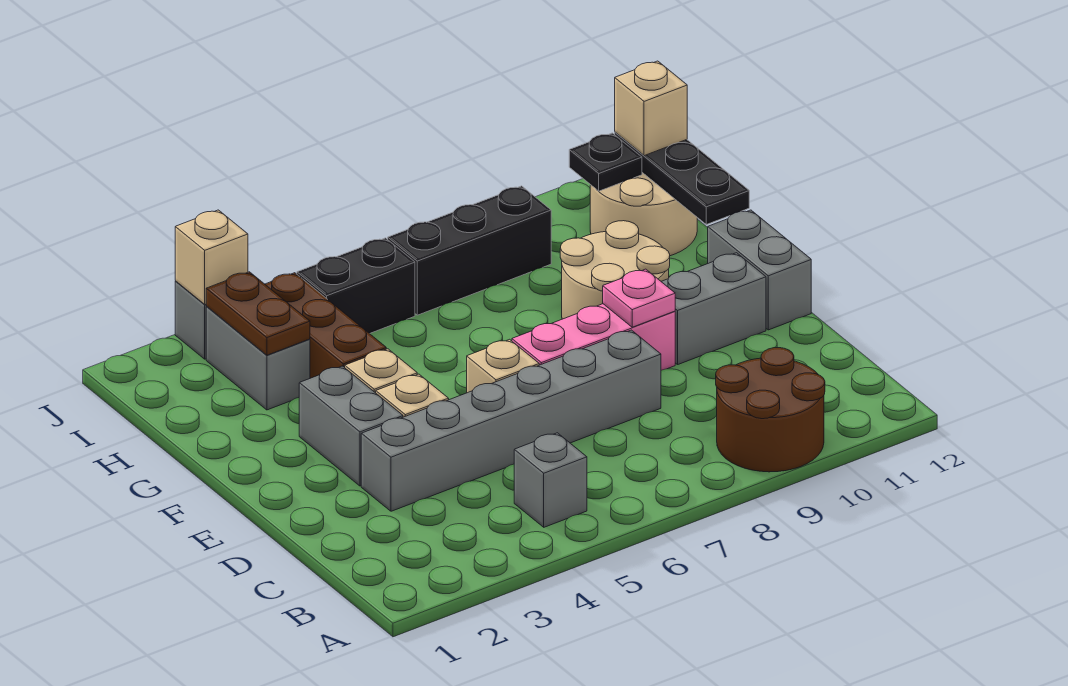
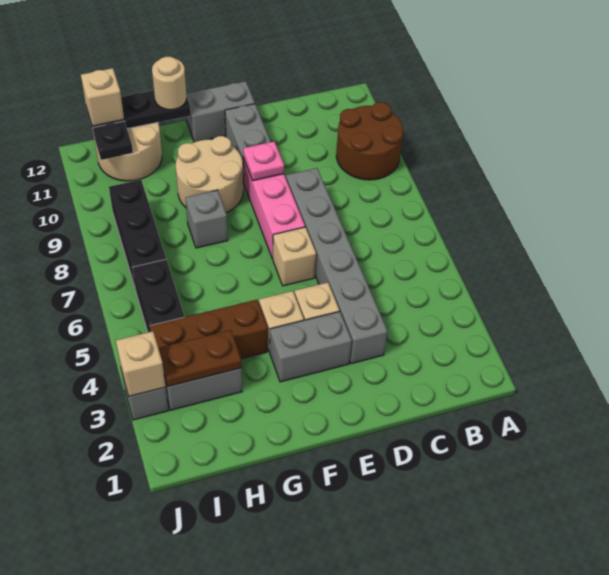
grey 1x1 brick [514,433,587,527] -> grey 1x1 brick moved to [186,190,228,248]
none -> tan 1x1 round brick [152,57,187,110]

